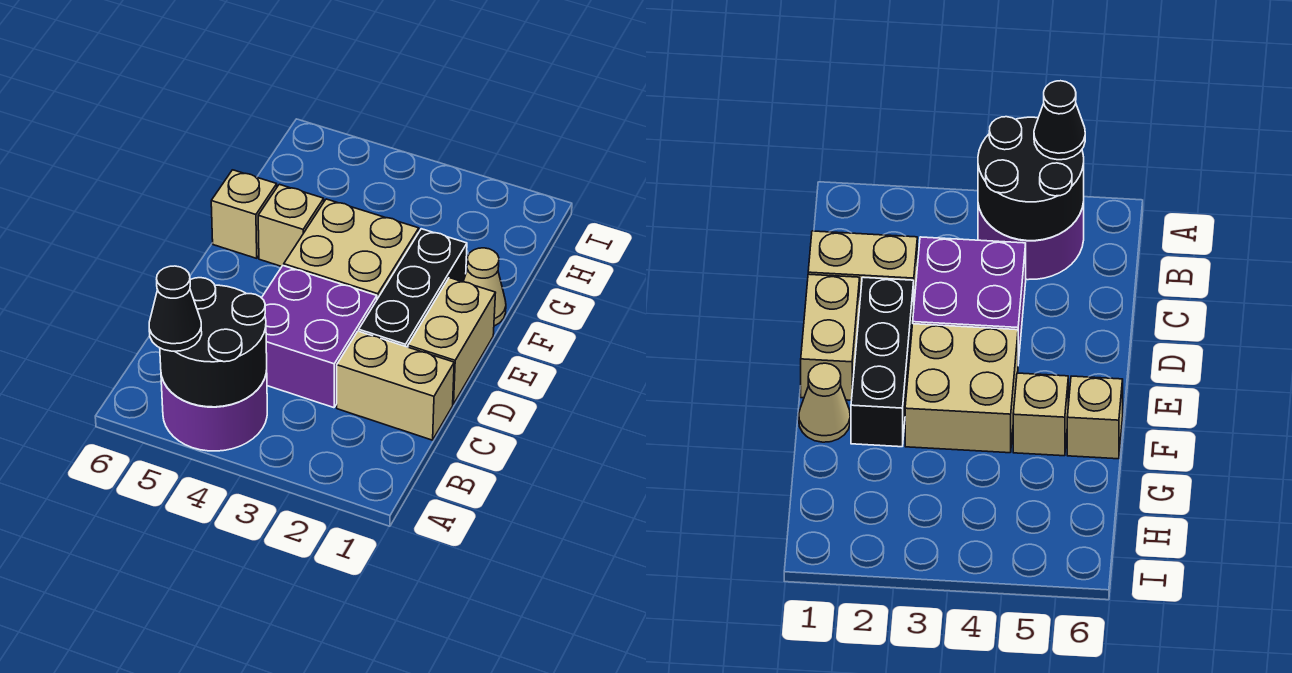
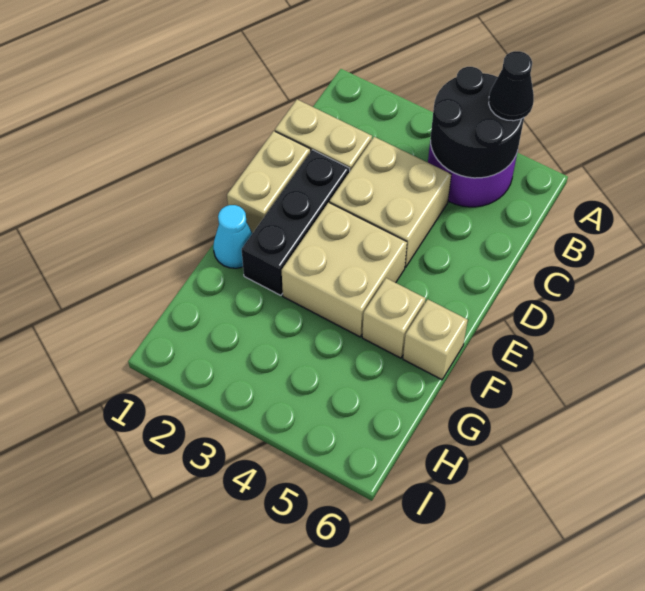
purple 2x2 brick [262,266,377,408] -> tan 2x2 brick [330,137,451,267]
tan 1x1 cone [463,248,506,326] -> cyan 1x1 cone [213,205,253,268]

